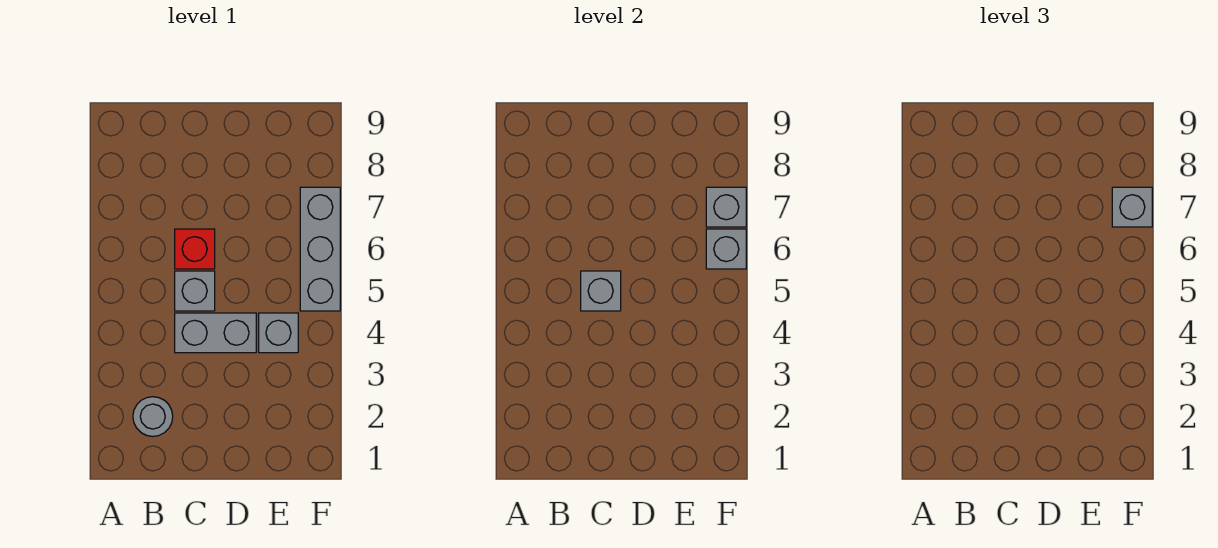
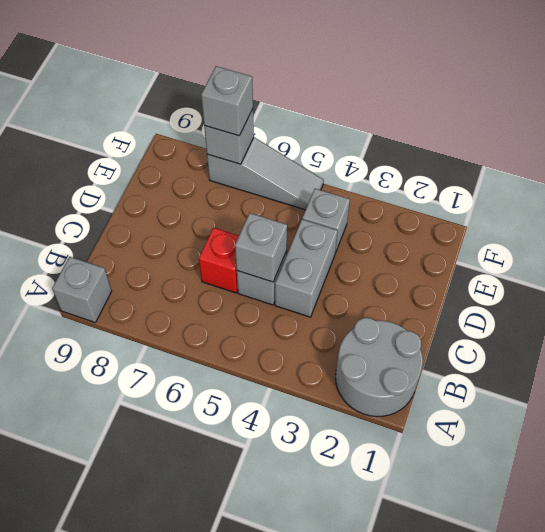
grey 1x1 round brick [133,397,173,436] -> grey 2x2 round brick [336,318,423,417]
grey 1x3 brick [300,187,340,311] -> grey 1x3 slope [207,137,324,210]
grey 1x1 brick [706,229,746,269] -> grey 1x1 brick moved to [52,257,112,322]

